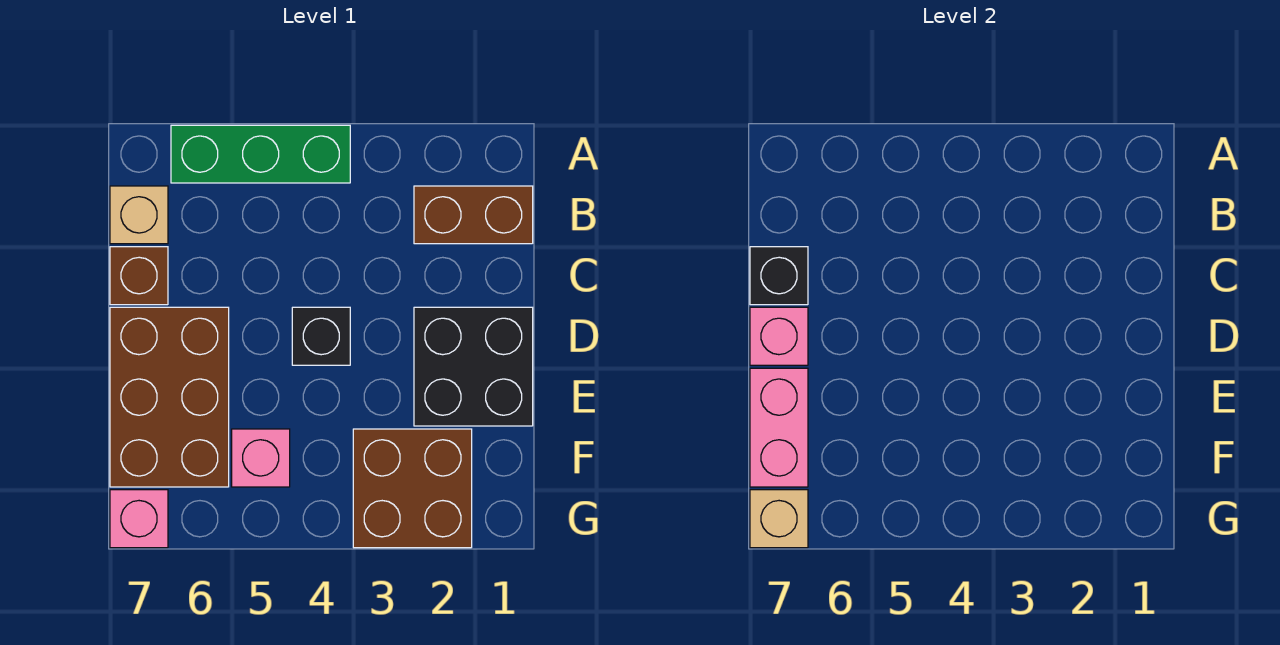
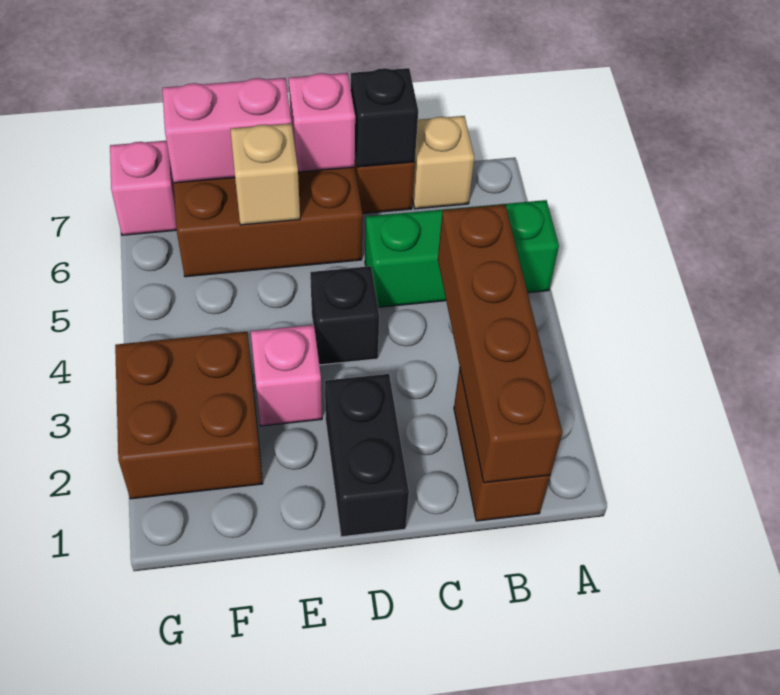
green 1x3 brick [171,125,350,183] -> green 1x3 brick turned to [365,200,559,307]
none -> brown 1x4 brick [438,205,562,483]
black 2x2 brick [414,307,533,426] -> black 1x2 brick [325,374,409,537]
pink 1x1 brick [232,429,290,487] -> pink 1x1 brick moved to [251,325,322,426]
tan 1x1 brick [750,490,808,548] -> tan 1x1 brick moved to [230,123,300,225]

